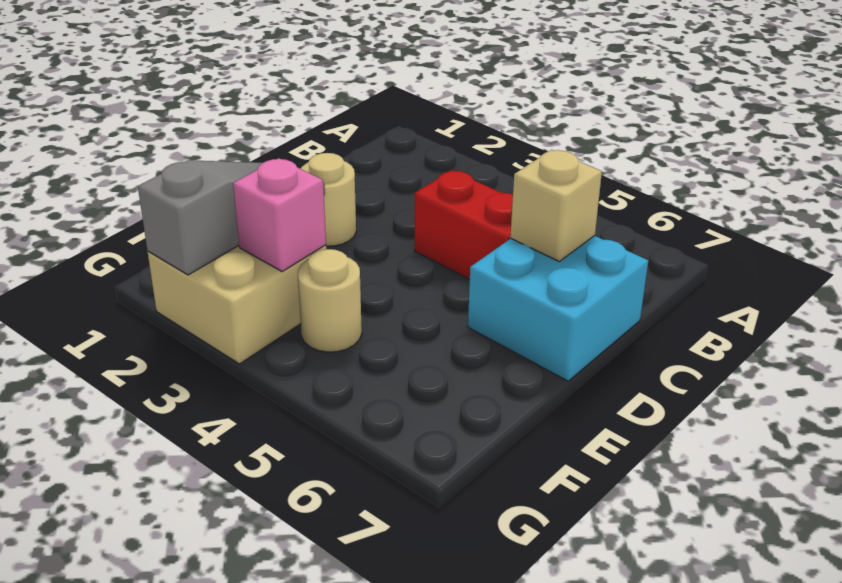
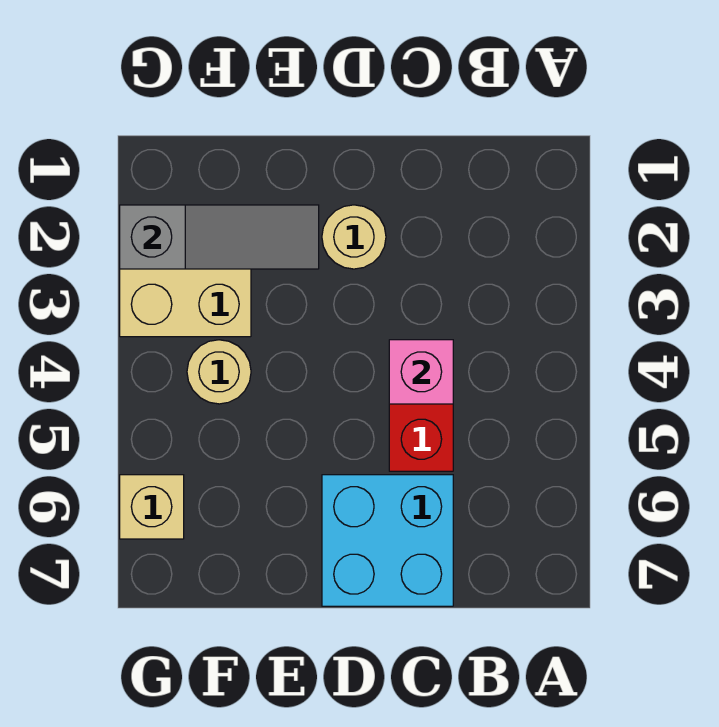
tan 1x1 brick [510,150,602,261] -> tan 1x1 brick moved to [120,475,184,539]
pink 1x1 brick [233,158,326,272] -> pink 1x1 brick moved to [389,340,453,404]

